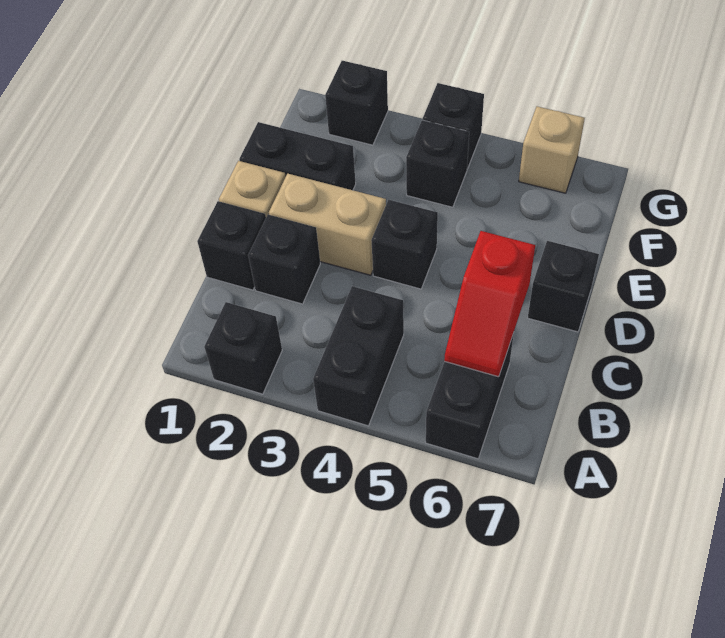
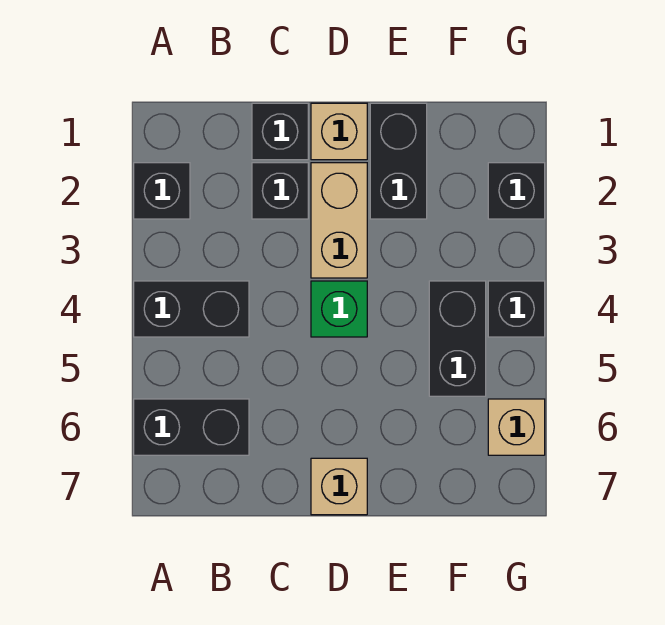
red 1x2 slope [444,231,535,377] -> none
black 1x1 brick [371,200,438,289] -> green 1x1 brick [311,281,367,337]
black 1x1 brick [528,241,599,332] -> tan 1x1 brick [311,458,367,515]
black 1x1 brick [406,120,469,207] -> black 1x2 brick [429,281,486,396]

